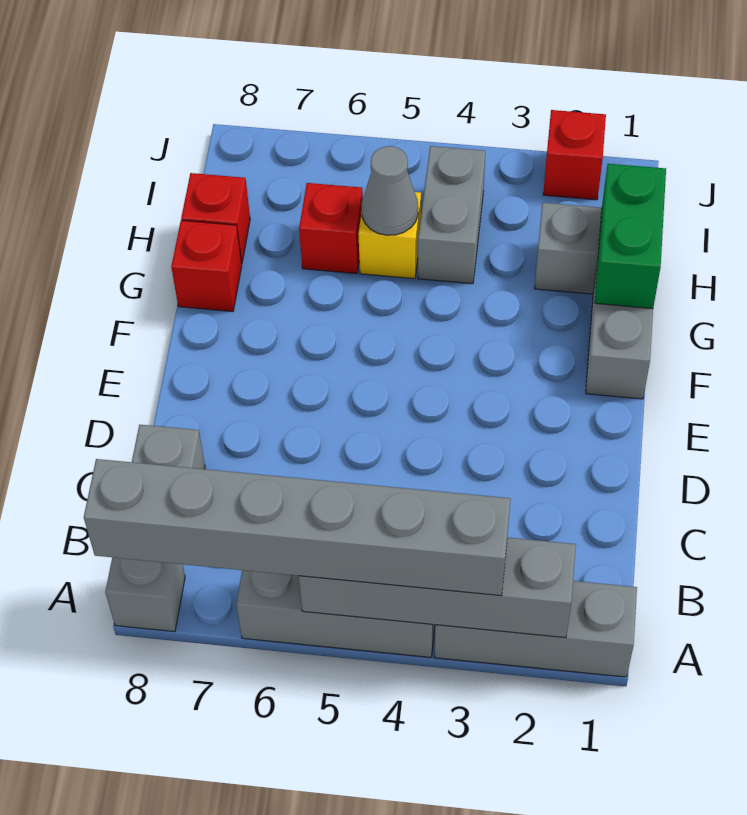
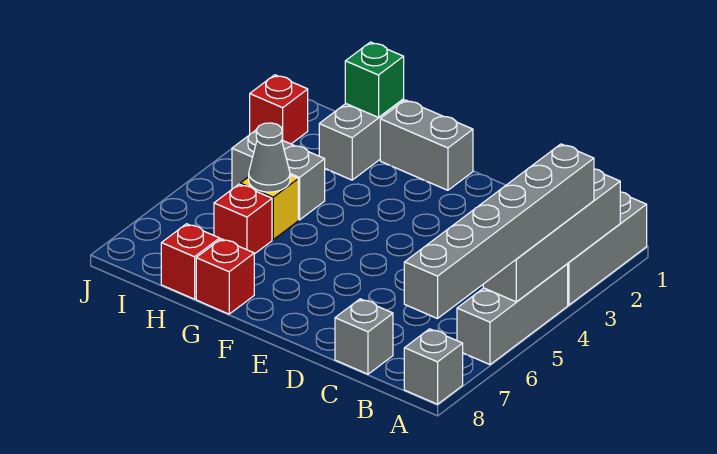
green 1x2 brick [595,164,666,308] -> green 1x1 brick [345,42,404,117]

